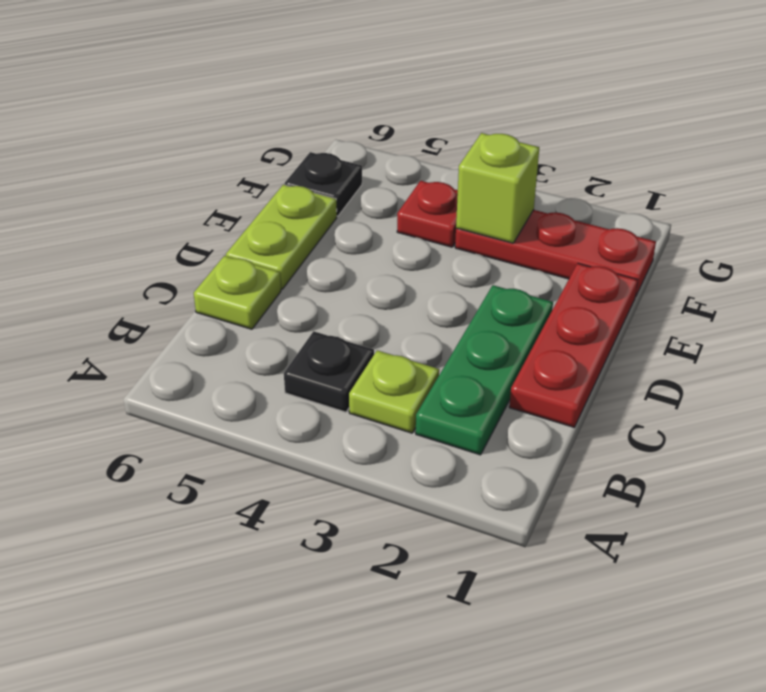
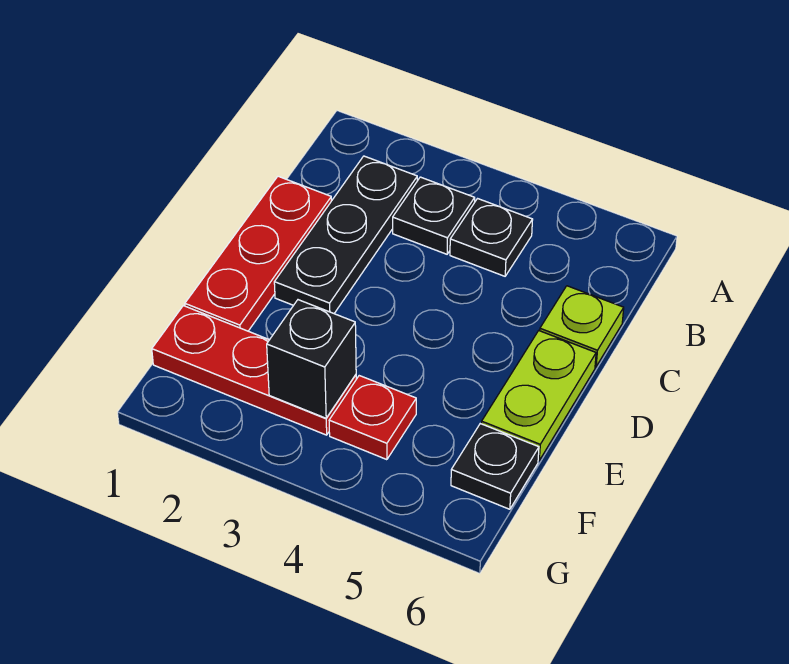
green 1x3 plate [416,285,553,455] -> black 1x3 plate [274,156,417,313]
lime 1x1 plate [349,350,439,433] -> black 1x1 plate [393,177,475,254]
lime 1x1 brick [456,133,539,243] -> black 1x1 brick [267,300,356,418]

